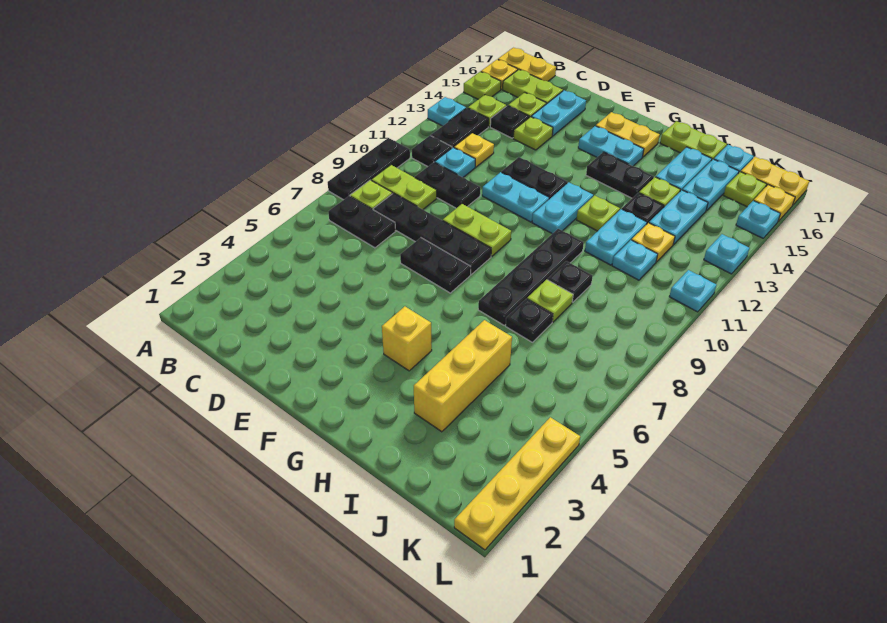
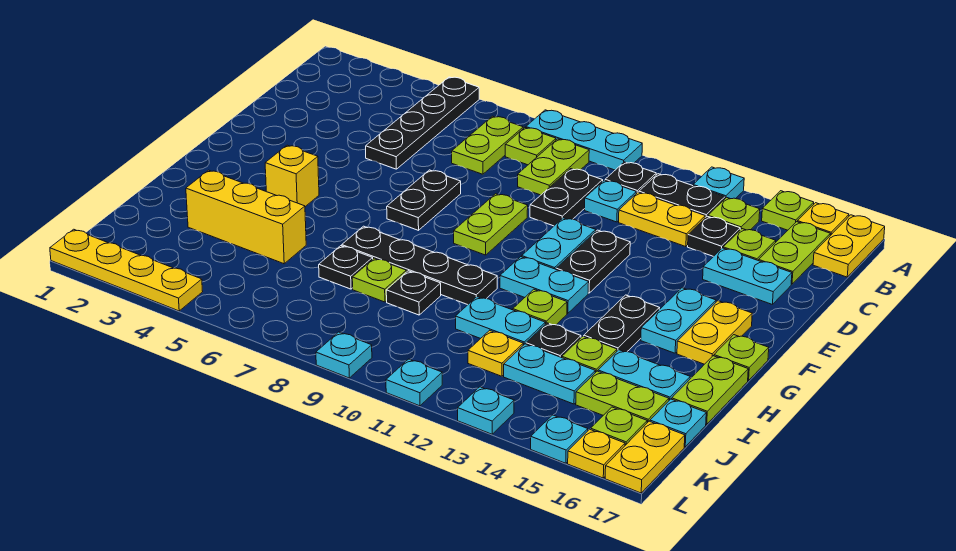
black 1x3 plate [328,138,410,200] -> cyan 1x3 plate [526,110,642,170]
black 1x2 plate [328,196,396,248] -> lime 1x2 plate [452,116,523,174]
black 1x4 plate [373,193,491,274] -> black 1x4 plate moved to [366,77,479,169]
yellow 1x1 plate [454,133,494,167] -> yellow 1x2 plate [619,192,705,247]
lime 1x1 plate [513,117,553,150] -> lime 1x1 plate moved to [714,335,769,381]
cyan 1x1 plate [612,240,658,280] -> cyan 1x1 plate moved to [316,332,372,378]
cyan 1x2 plate [683,159,739,211] -> lime 1x2 plate [576,371,669,423]

